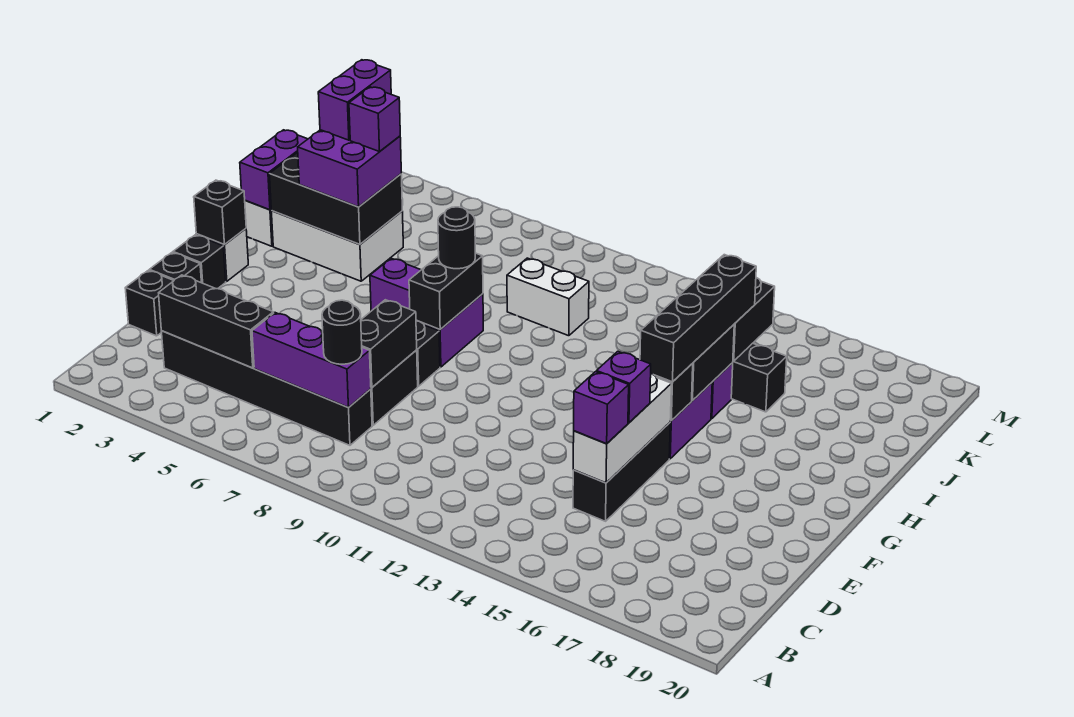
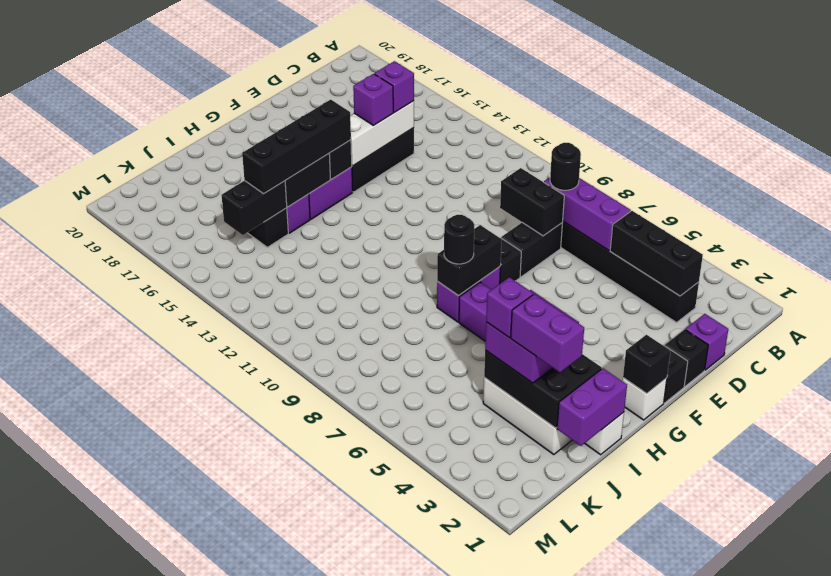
black 1x1 brick [125,270,174,336] -> purple 1x1 brick [685,314,728,370]
black 1x2 brick [361,300,417,388] -> black 1x2 brick turned to [500,168,564,236]
purple 1x2 brick [318,60,391,140] -> purple 1x2 brick turned to [511,294,584,373]
white 1x2 brick [507,258,589,336] -> none

